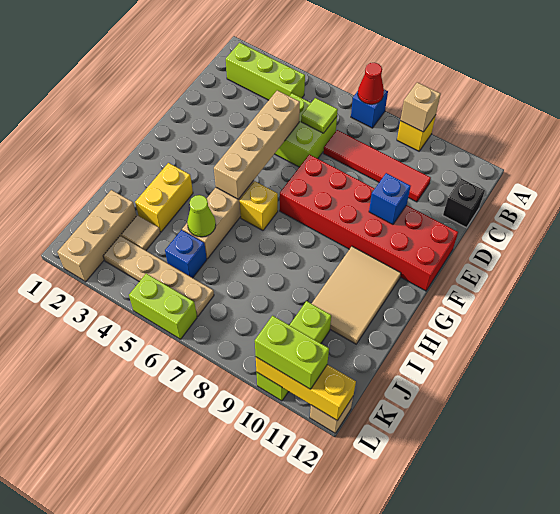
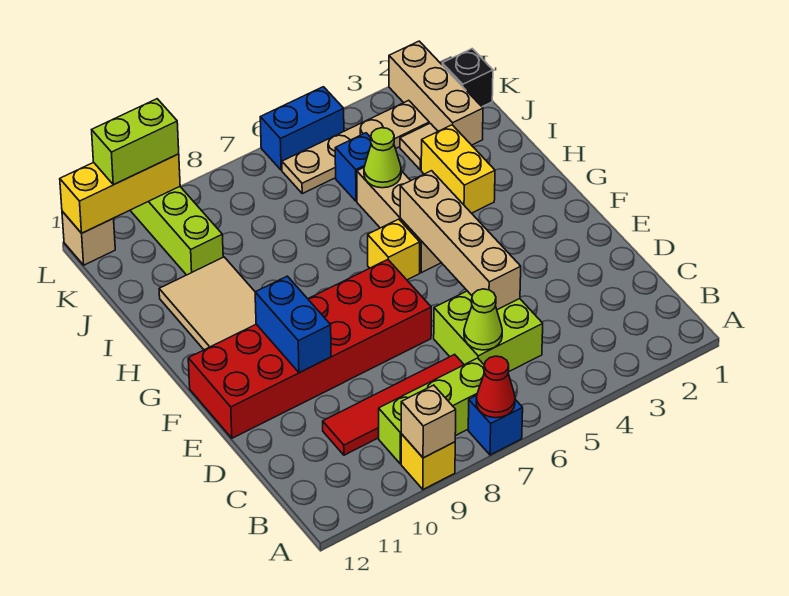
lime 1x3 brick [226,43,305,100] -> lime 1x3 brick moved to [379,358,484,464]
lime 1x1 tile [301,98,338,133] -> lime 1x1 cone [464,289,502,350]
black 1x1 brick [443,179,485,228] -> black 1x1 brick moved to [442,49,493,107]
blue 1x1 brick [369,173,411,224] -> blue 1x2 brick [255,276,331,373]
lime 1x2 brick [129,273,197,339] -> blue 1x2 brick [260,87,344,170]

